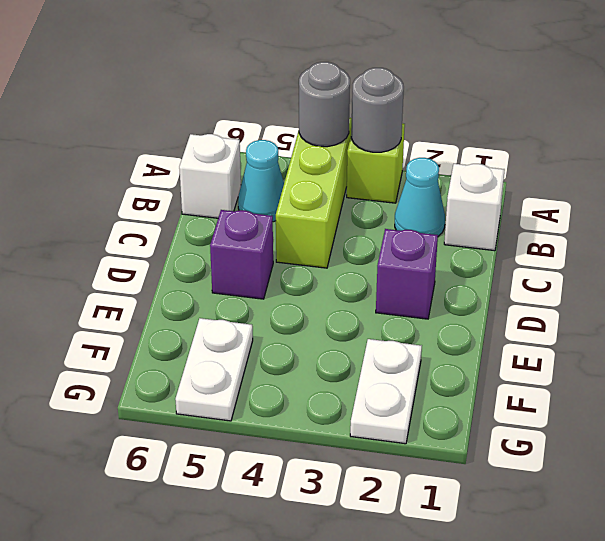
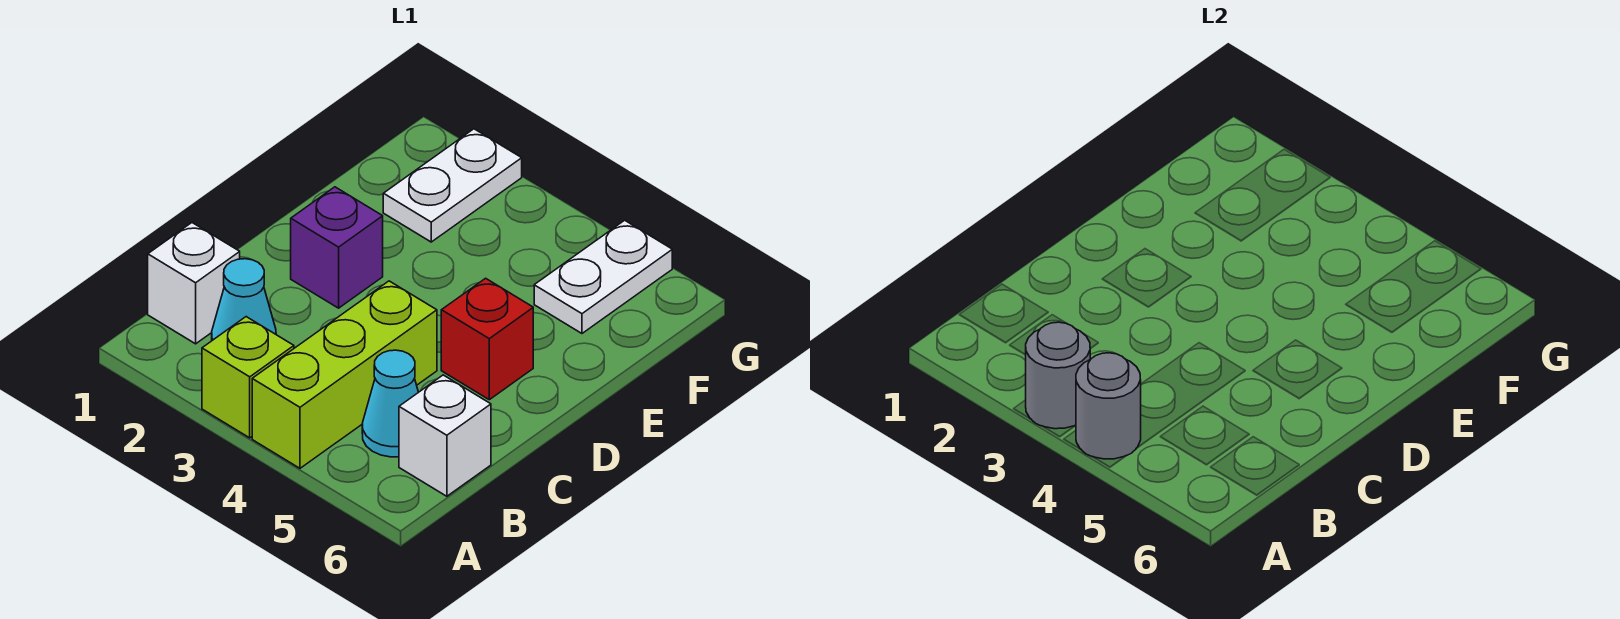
purple 1x1 brick [210,210,273,299] -> red 1x1 brick [441,278,533,400]

